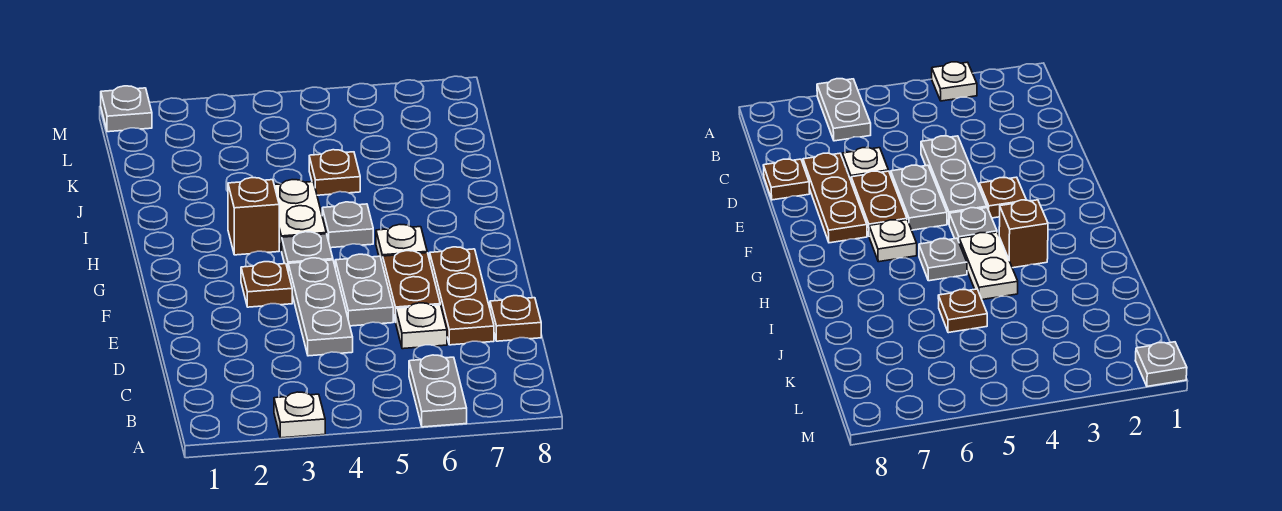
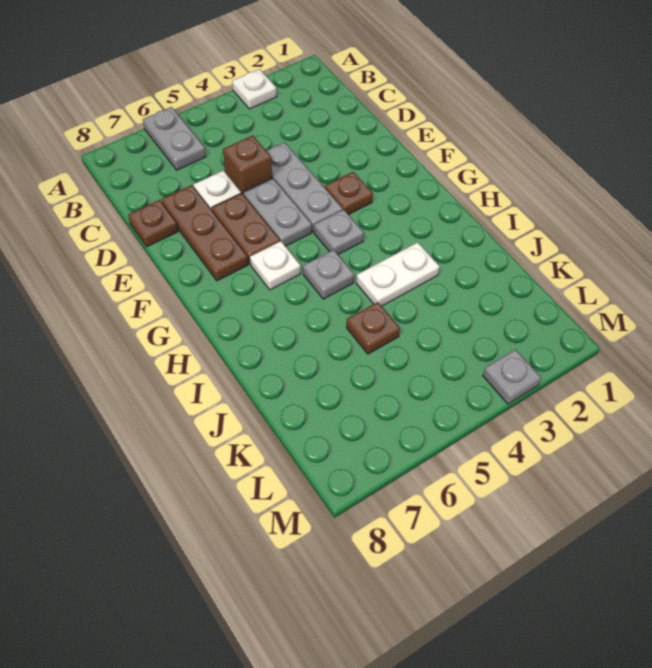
brown 1x1 brick [228,178,279,255] -> brown 1x1 brick moved to [223,136,272,195]
white 1x2 plate [274,180,326,251] -> white 1x2 plate turned to [356,242,440,306]
grey 1x1 plate [101,86,152,132] -> grey 1x1 plate moved to [483,350,541,404]

